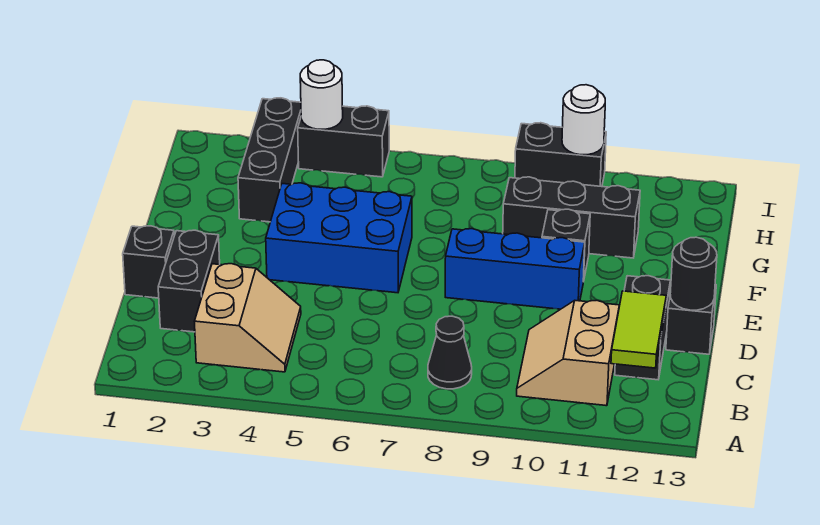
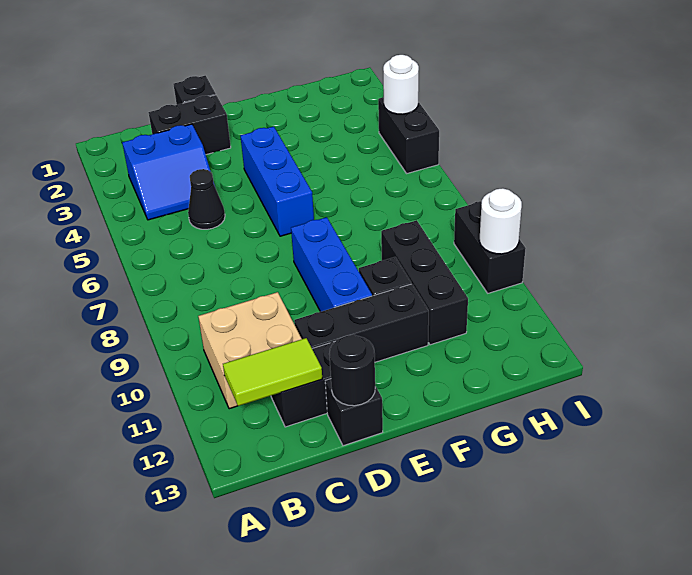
tan 2x2 slope [195,264,301,372] -> blue 2x2 slope [122,124,215,220]
black 1x1 cone [428,316,472,389] -> black 1x1 cone moved to [188,169,225,229]
tan 2x2 slope [517,300,619,406] -> tan 2x2 brick [198,292,302,409]
blue 2x3 brick [266,183,412,293] -> blue 1x3 brick [240,126,314,236]
black 1x3 brick [238,98,301,222] -> black 1x3 brick moved to [294,284,429,362]

